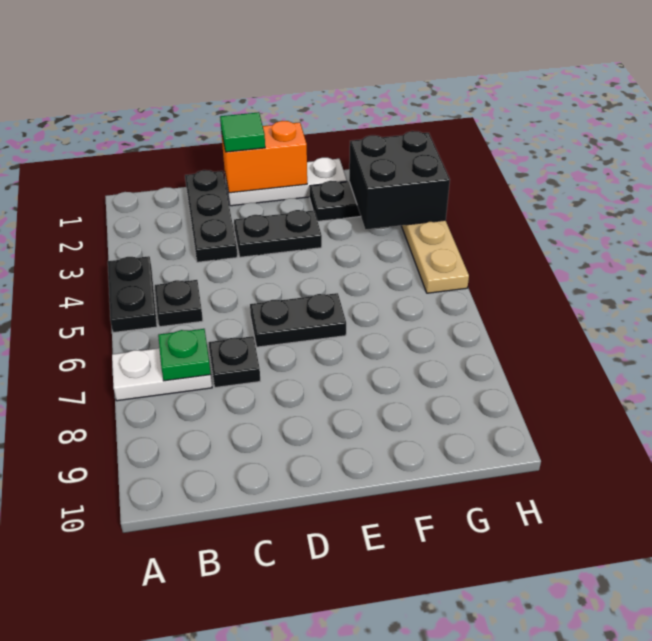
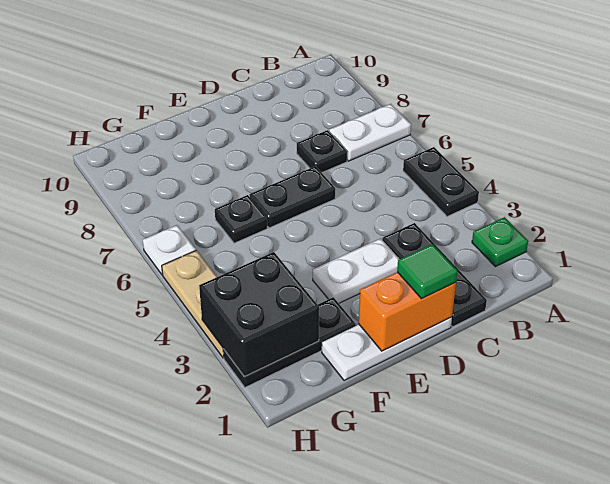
black 1x1 plate [155,280,203,327] -> black 1x1 plate moved to [215,195,267,243]
green 1x1 plate [158,329,211,381] -> green 1x1 plate moved to [472,217,528,267]
black 1x2 plate [234,210,322,257] -> white 1x2 plate [313,238,399,303]
none -> white 1x1 plate [143,225,196,275]

